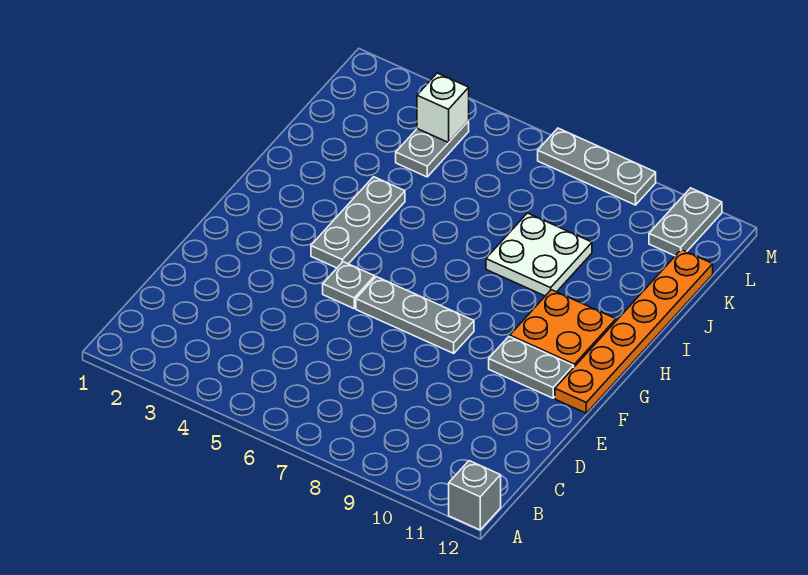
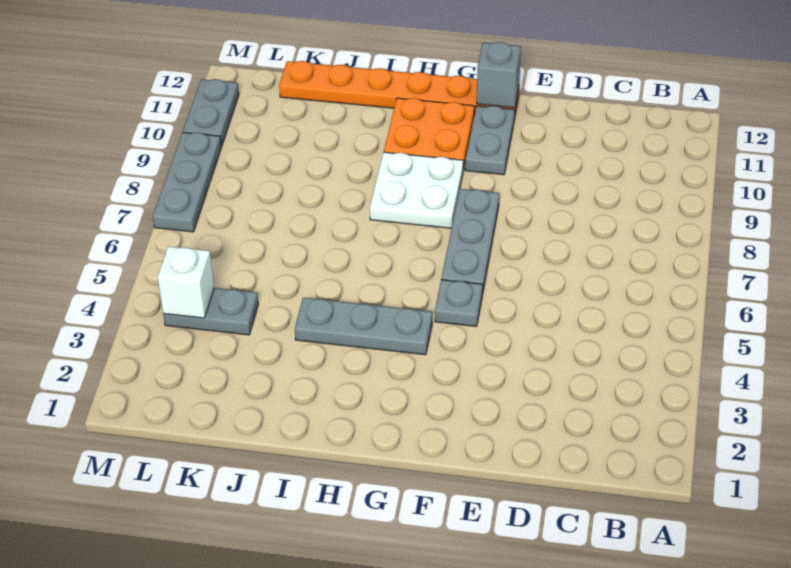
grey 1x1 brick [449,461,501,530] -> grey 1x1 brick moved to [477,42,521,108]
white 2x2 plate [486,213,592,296] -> white 2x2 plate moved to [370,152,463,228]
grey 1x2 plate [649,188,722,256] -> grey 1x2 plate turned to [183,79,239,146]

